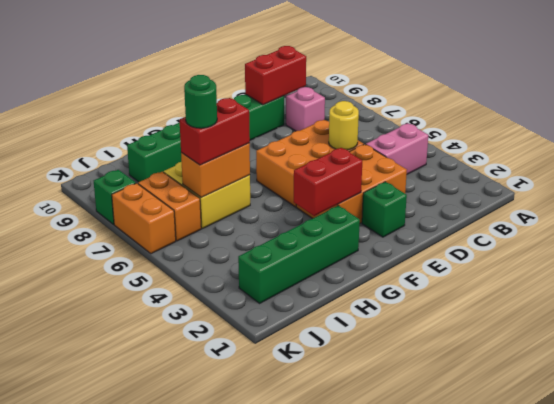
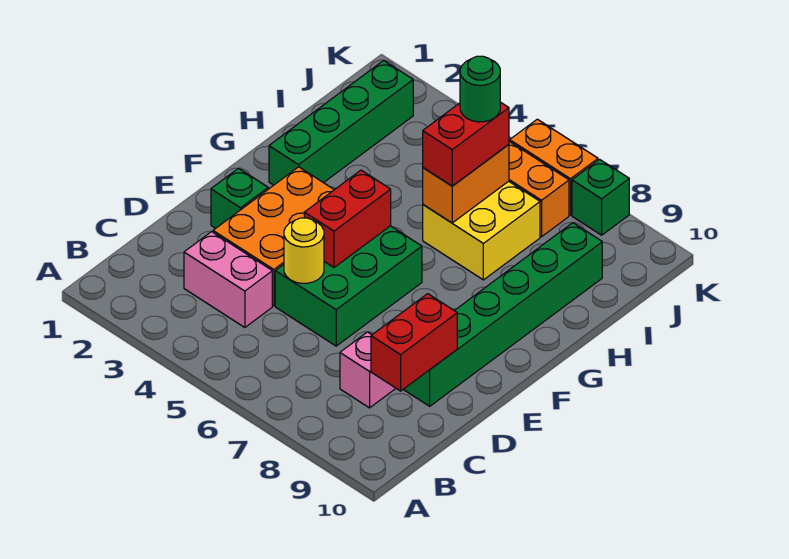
pink 1x2 brick [366,123,428,174] -> pink 1x2 brick turned to [184,232,272,328]
orange 2x3 brick [256,120,364,207] -> green 2x3 brick [275,226,422,346]
red 1x2 brick [294,148,362,216] -> red 1x2 brick moved to [304,170,391,267]

